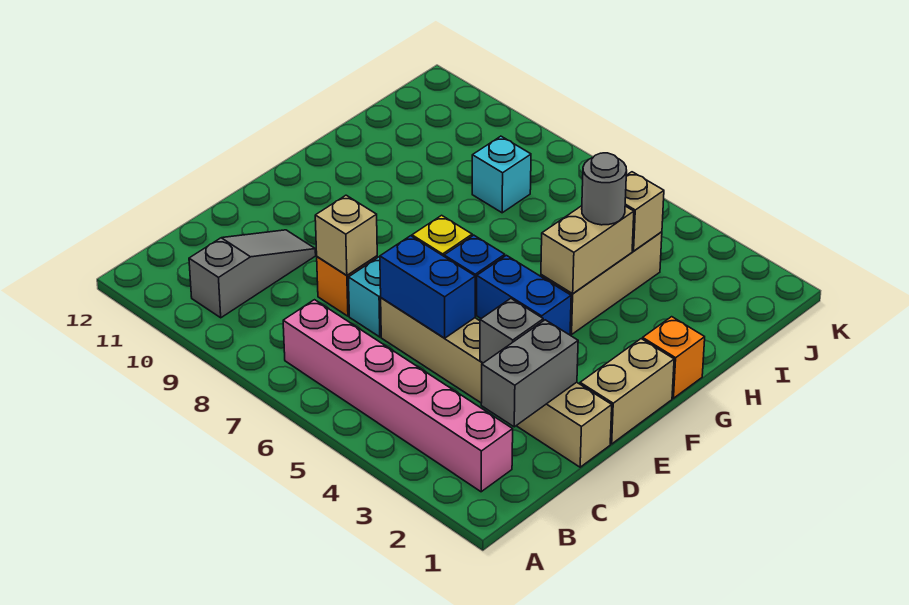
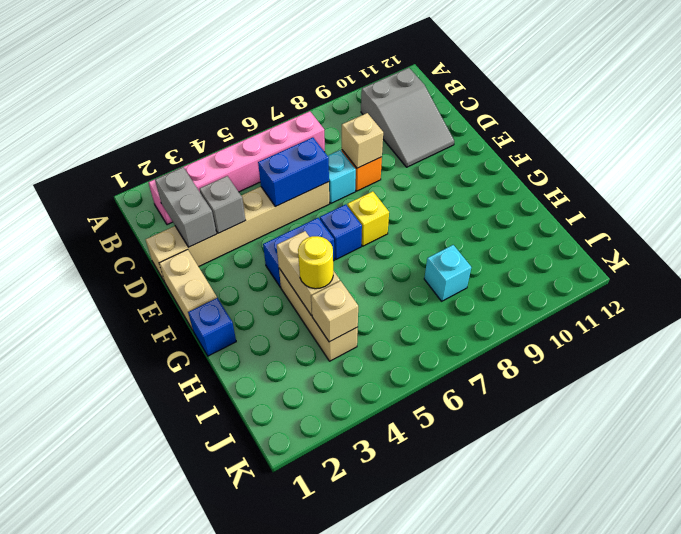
grey 1x3 slope [189,230,316,318] -> grey 2x3 slope [361,68,454,167]
orange 1x1 brick [643,317,705,398] -> blue 1x1 brick [188,298,236,356]
grey 1x1 round brick [582,153,627,225] -> yellow 1x1 round brick [298,236,333,289]

